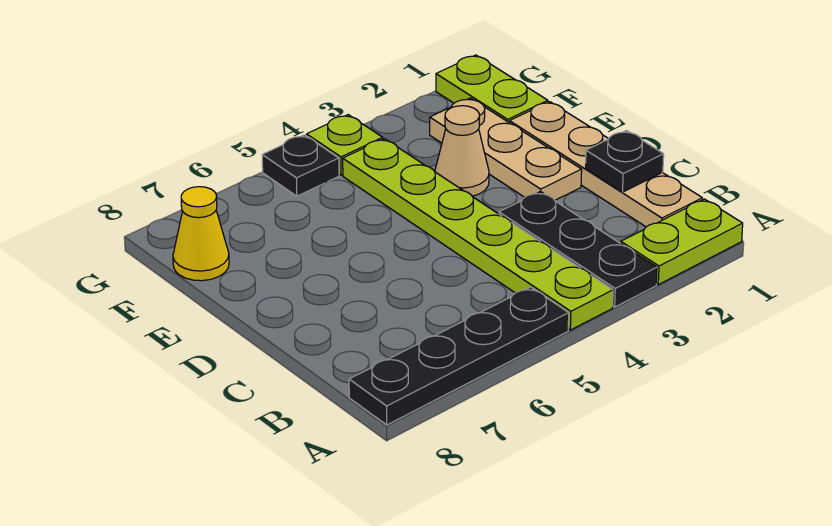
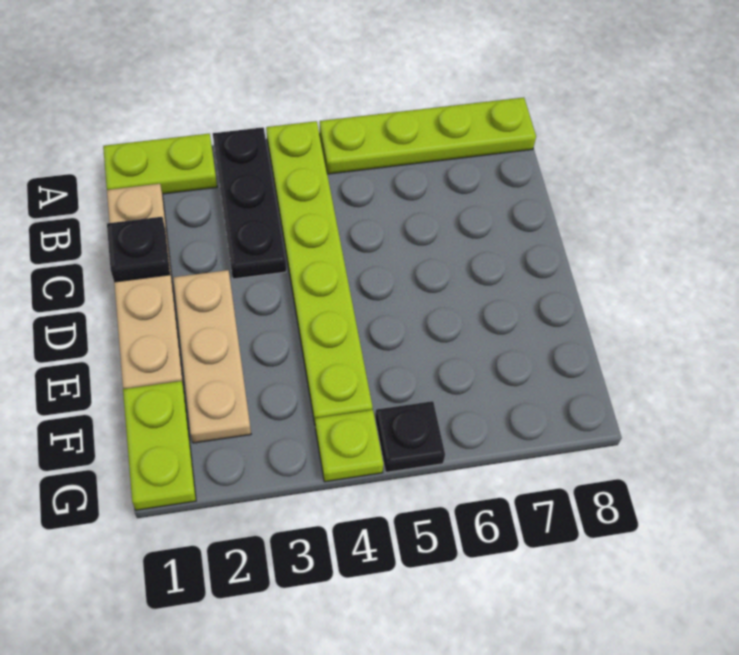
black 1x4 plate [349,287,569,425] -> lime 1x4 plate [320,97,536,174]
tan 1x1 cone [435,106,489,196] -> none
yellow 1x1 cone [173,187,229,281] -> none

